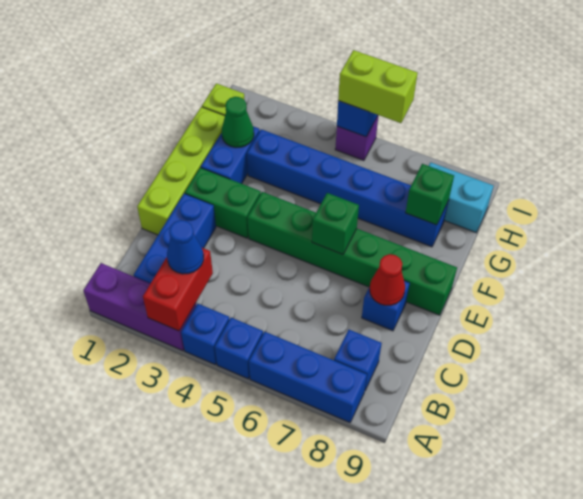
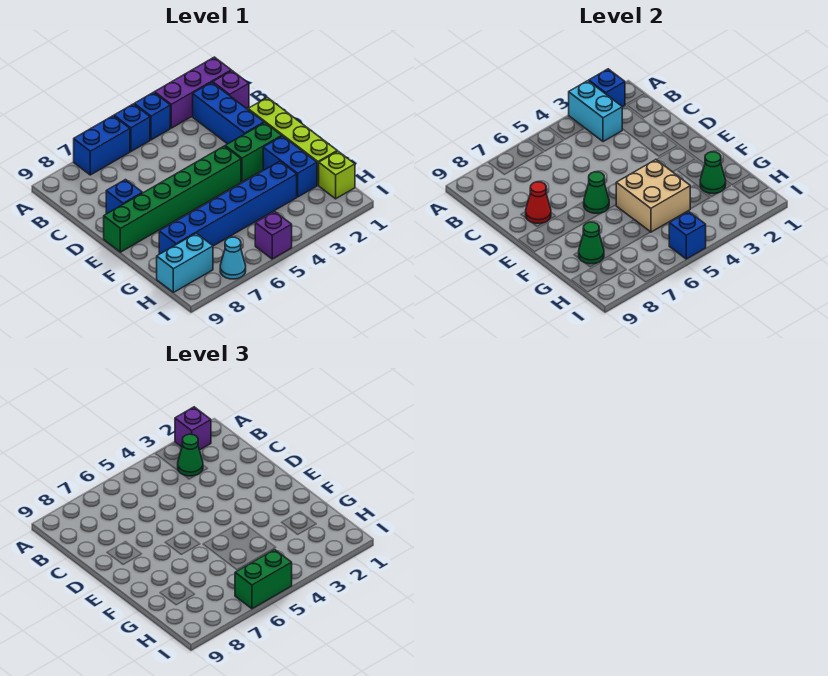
none -> purple 1x1 brick [175,407,211,450]
red 1x2 brick [143,248,213,331] -> cyan 1x2 brick [569,81,622,142]
blue 1x3 brick [249,332,367,423] -> blue 1x2 brick [74,116,130,175]
none -> purple 1x1 brick [213,71,249,109]
blue 1x1 cone [167,220,204,274] -> green 1x1 cone [178,434,203,476]
blue 1x1 brick [334,330,382,390] -> blue 1x1 brick moved to [589,69,625,107]
green 1x1 brick [312,193,359,254] -> green 1x1 cone [584,172,609,213]
none -> tan 2x2 brick [616,160,690,232]
green 1x1 brick [406,164,454,225] -> green 1x1 cone [579,222,604,264]
lime 1x2 brick [338,50,418,123] -> green 1x2 brick [235,550,292,609]
none -> cyan 1x1 cone [220,237,246,279]

